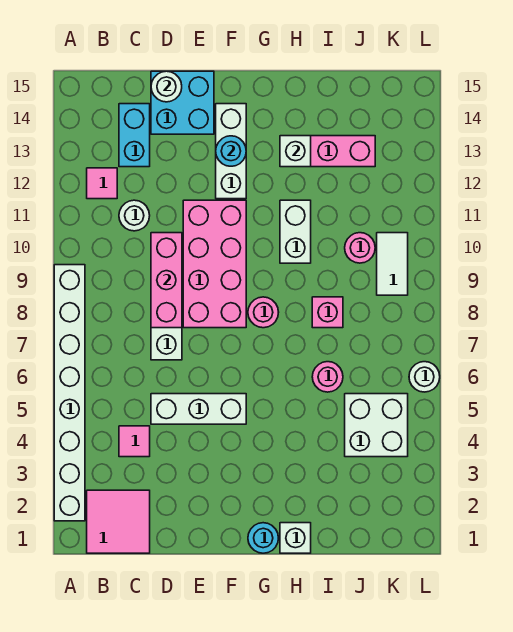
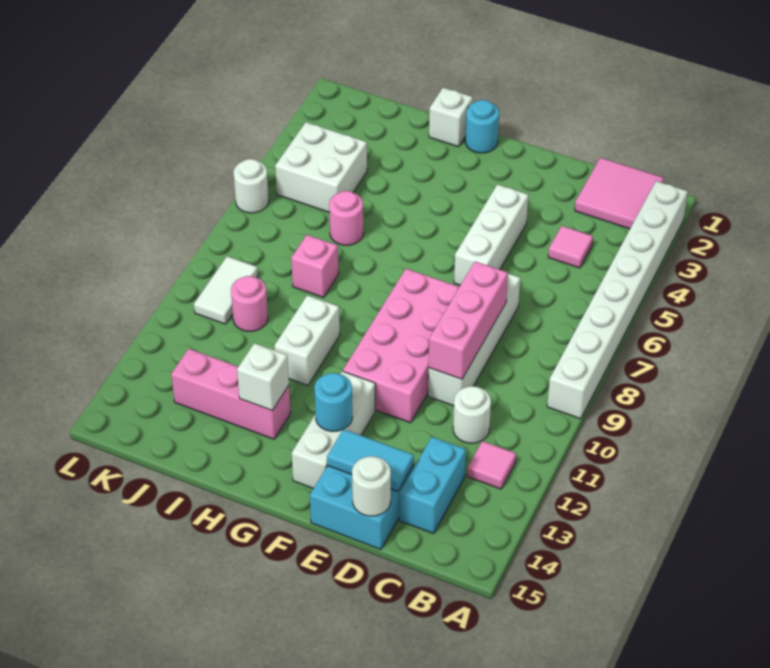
white 1x3 brick [151,394,246,424] -> white 1x3 brick turned to [454,184,529,285]
none -> cyan 1x2 tile [327,429,414,492]
pink 1x1 round brick [248,297,279,328] -> none

